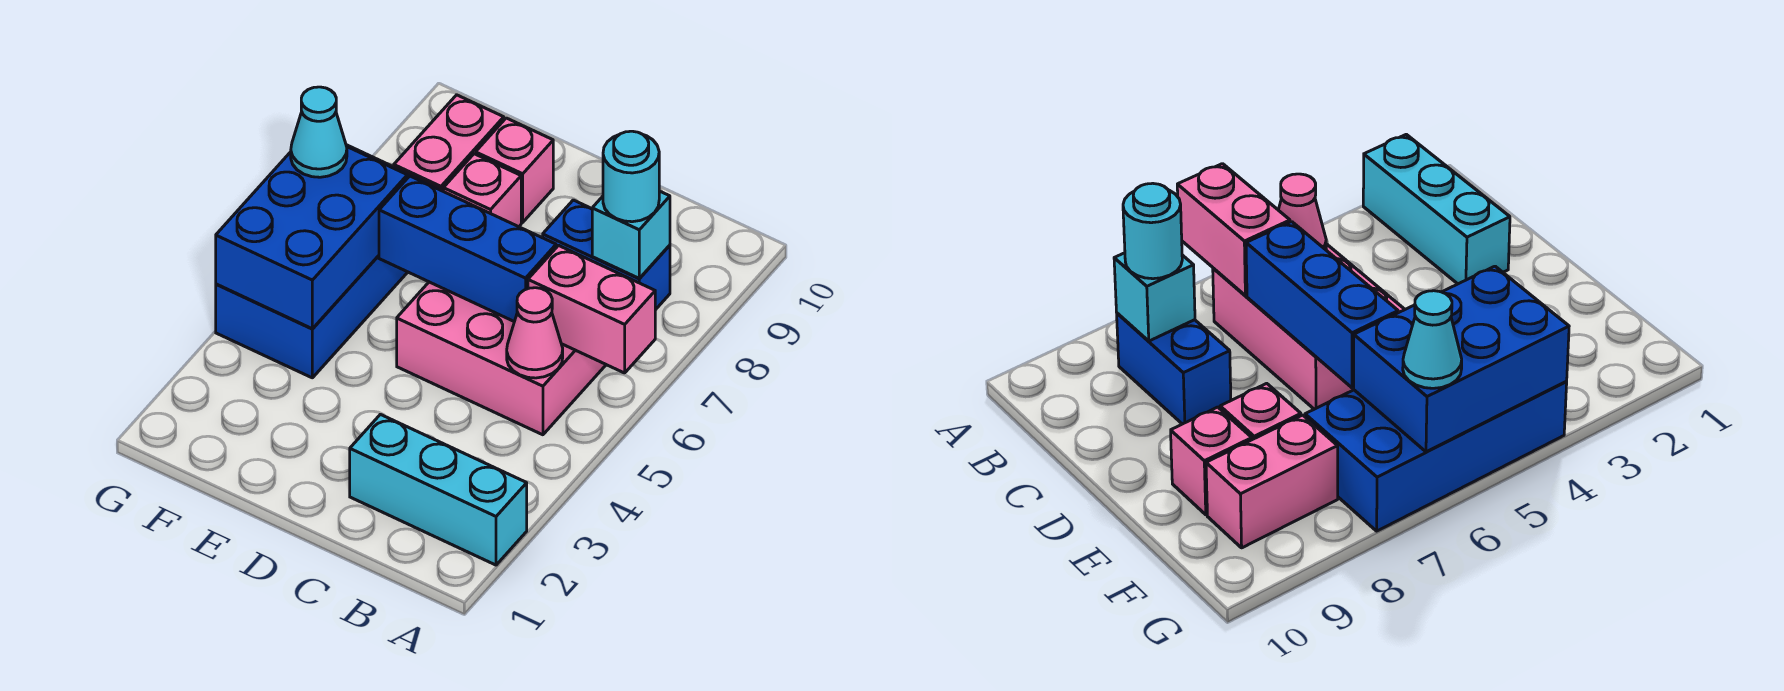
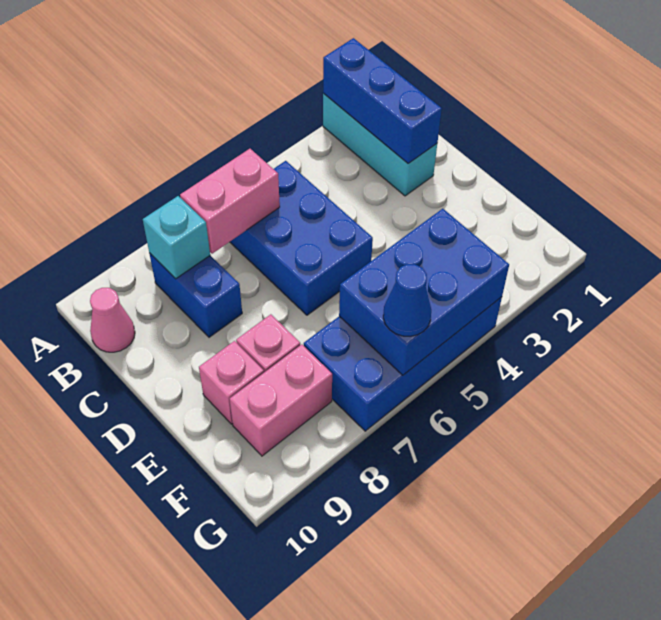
pink 1x2 brick [528,245,655,373] -> pink 1x2 brick turned to [180,149,280,254]
pink 2x3 brick [397,282,606,435] -> blue 2x3 brick [230,161,373,315]
pink 1x1 cone [507,288,563,378] -> pink 1x1 cone moved to [90,288,135,352]
cyan 1x1 round brick [603,131,659,222] -> none
blue 1x3 brick [379,176,556,322] -> blue 1x3 brick moved to [323,38,442,163]
cyan 1x1 cone [291,87,347,177] -> blue 1x1 cone [383,264,431,336]

